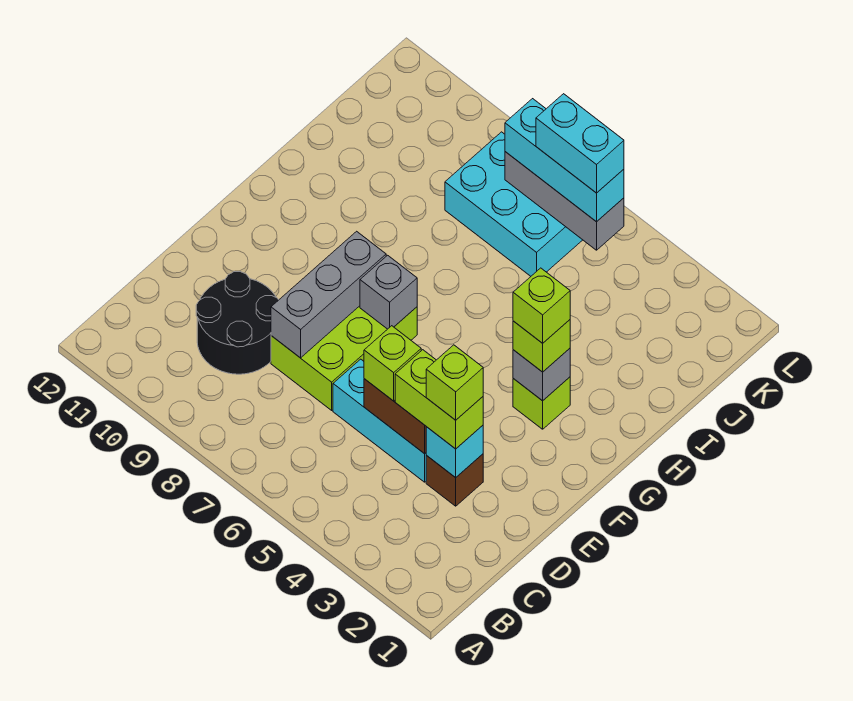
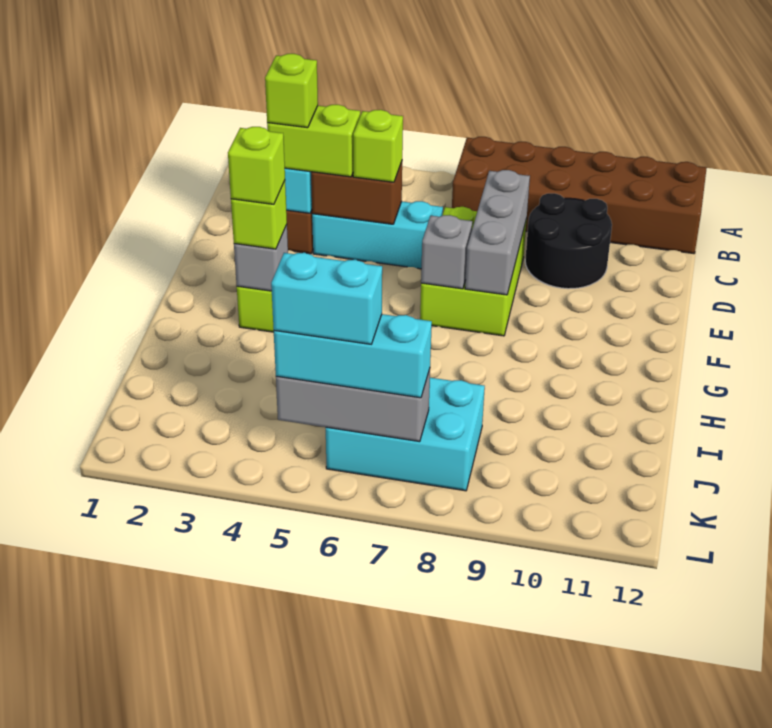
none -> brown 2x6 brick [452,137,707,254]

